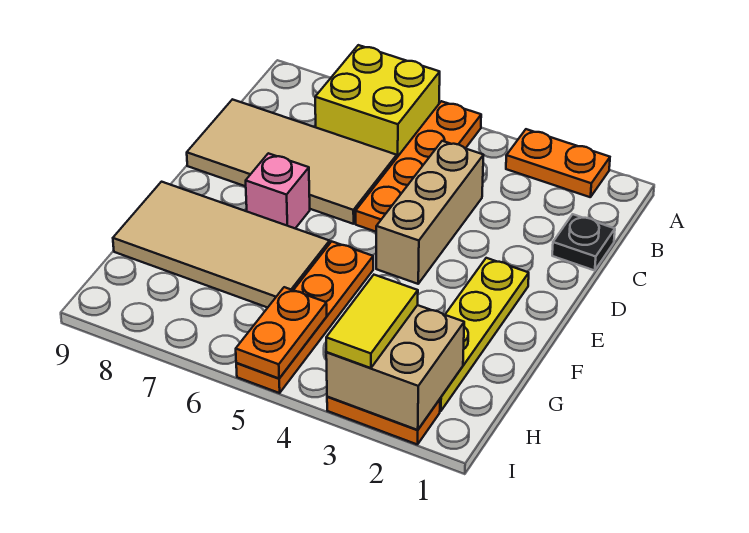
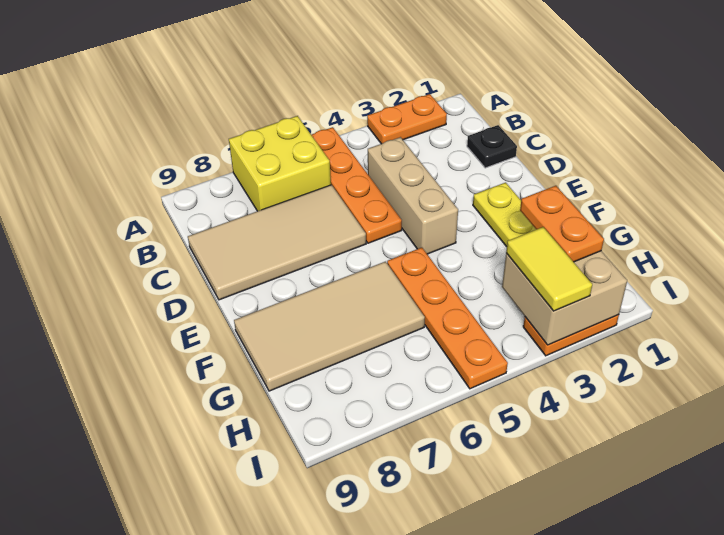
pink 1x1 brick [246,153,310,228] -> none
orange 1x2 plate [236,287,327,378] -> orange 1x2 plate moved to [520,186,604,262]

